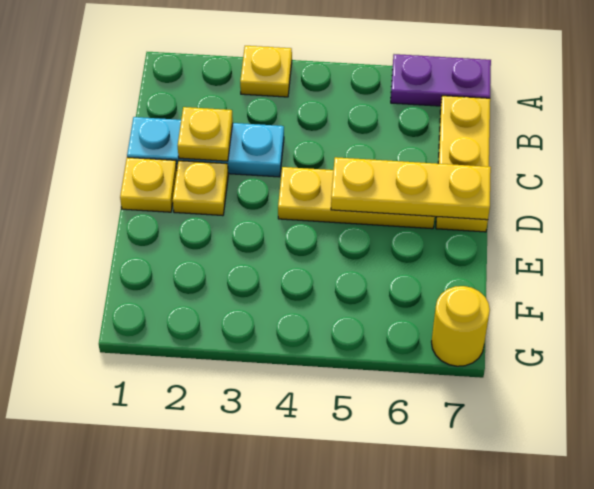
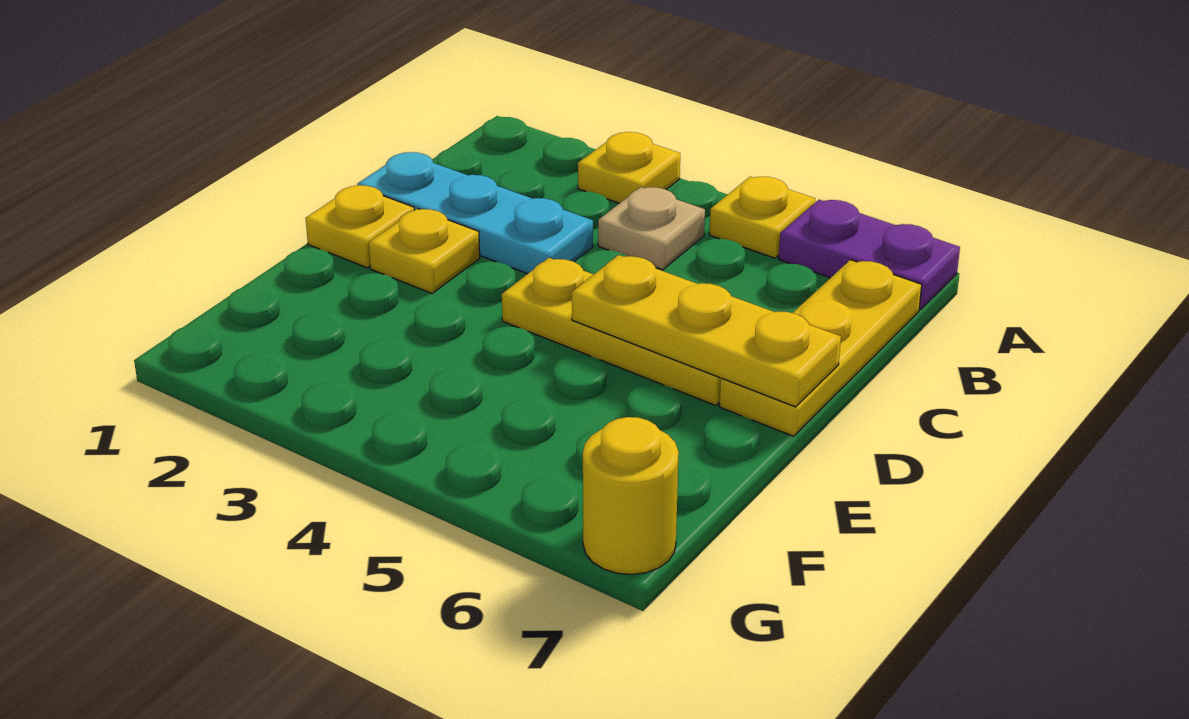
none -> tan 1x1 plate [598,187,705,270]
yellow 1x1 plate [178,107,233,161] -> yellow 1x1 plate moved to [709,177,815,258]

